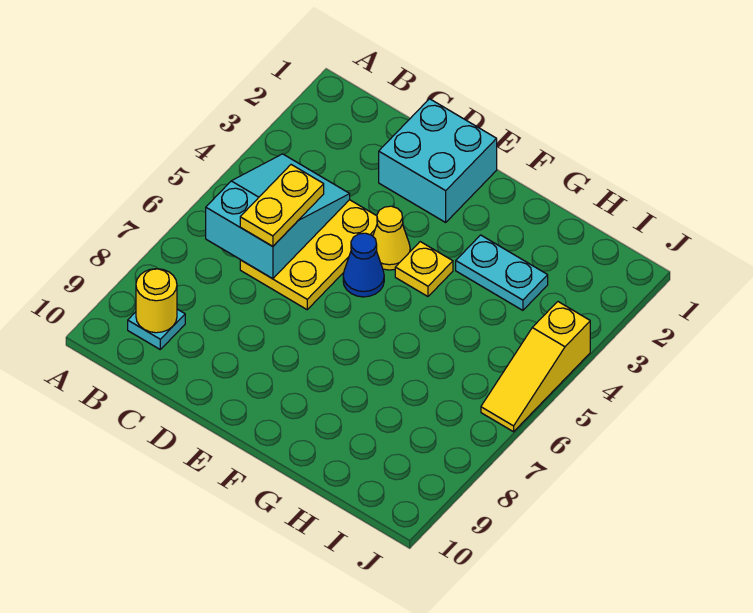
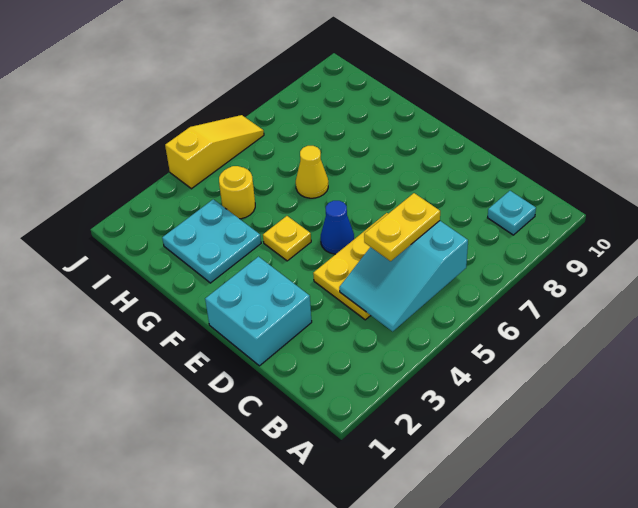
yellow 1x1 round brick [136,269,177,333] -> yellow 1x1 round brick moved to [219,166,255,219]
yellow 1x1 cone [373,206,410,270] -> yellow 1x1 cone moved to [296,146,328,198]
cyan 1x2 plate [456,235,548,310] -> cyan 2x2 plate [162,199,261,283]

